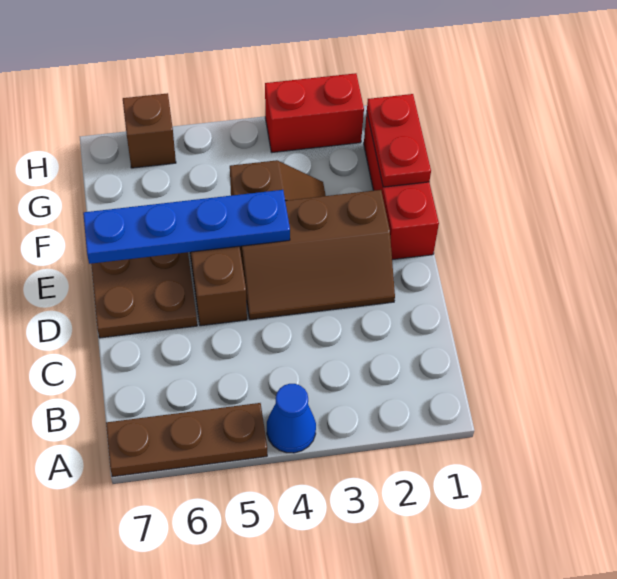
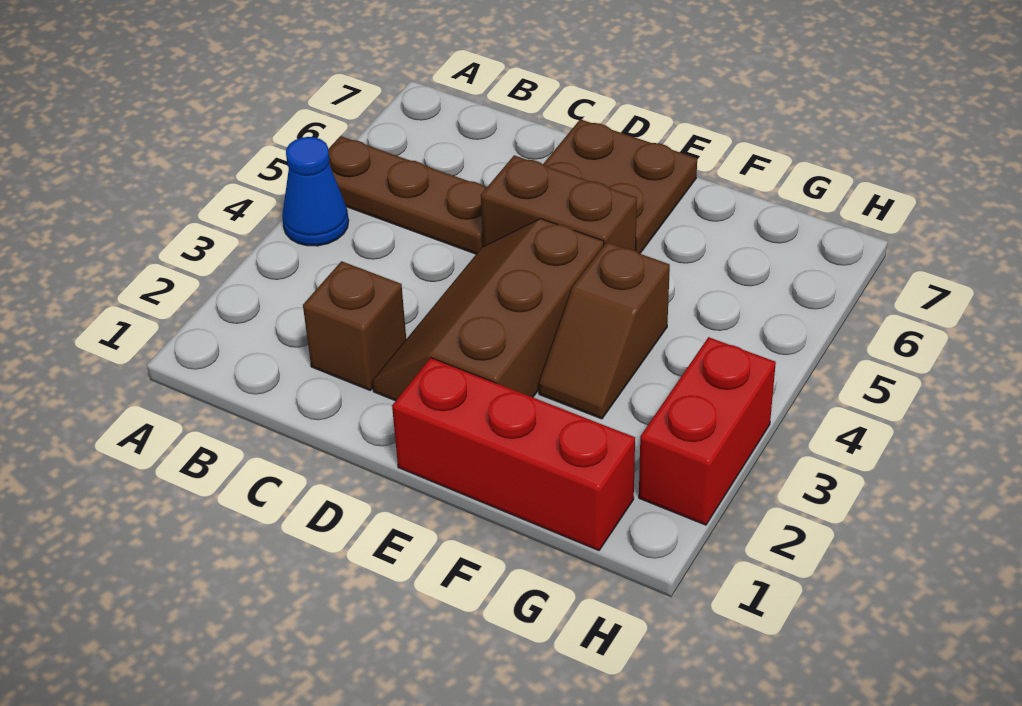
brown 1x3 plate [106,403,267,477] -> brown 1x3 plate turned to [328,136,487,254]
blue 1x4 plate [83,190,290,264] -> none
red 1x2 plate [367,94,431,187] -> none
brown 1x1 brick [123,93,176,168] -> brown 1x1 brick moved to [303,261,406,390]

